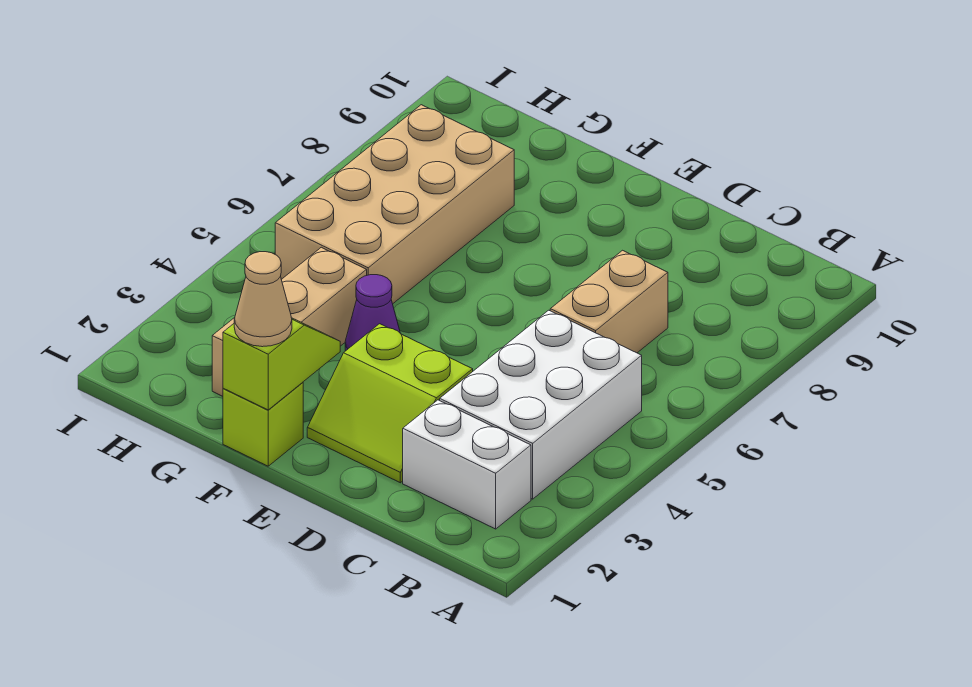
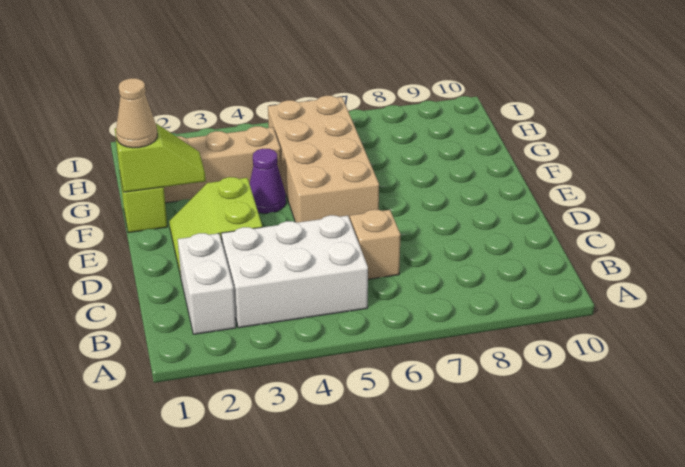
tan 1x2 brick [550,250,668,353] -> tan 1x1 brick [350,210,401,279]
tan 2x4 brick [275,105,514,304] -> tan 2x4 brick turned to [268,96,379,223]

